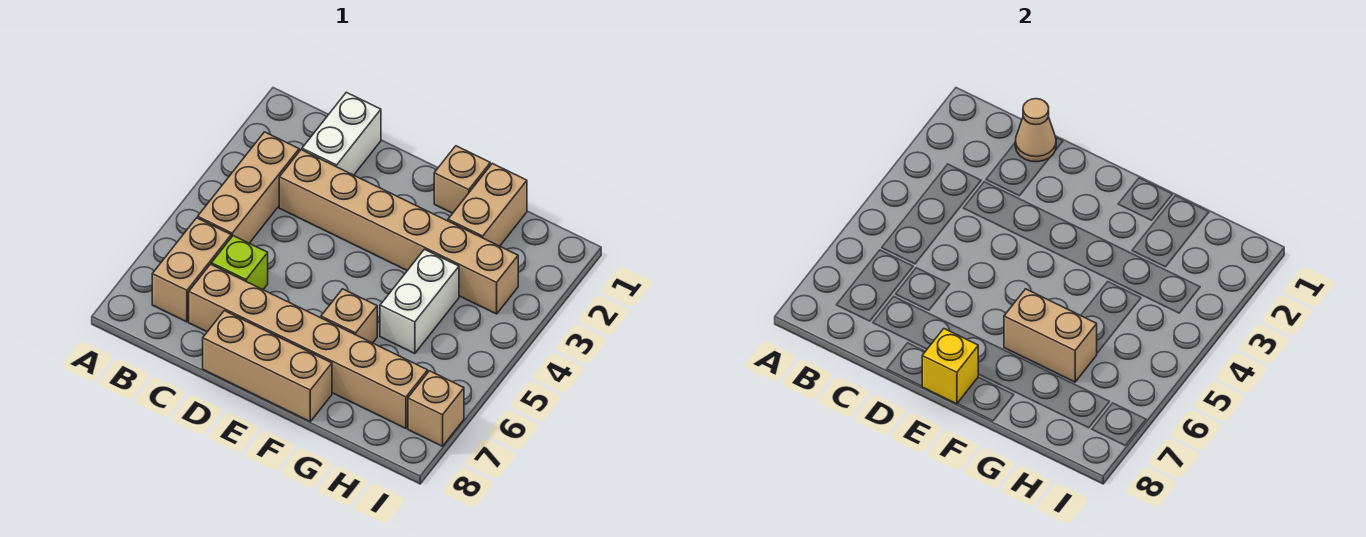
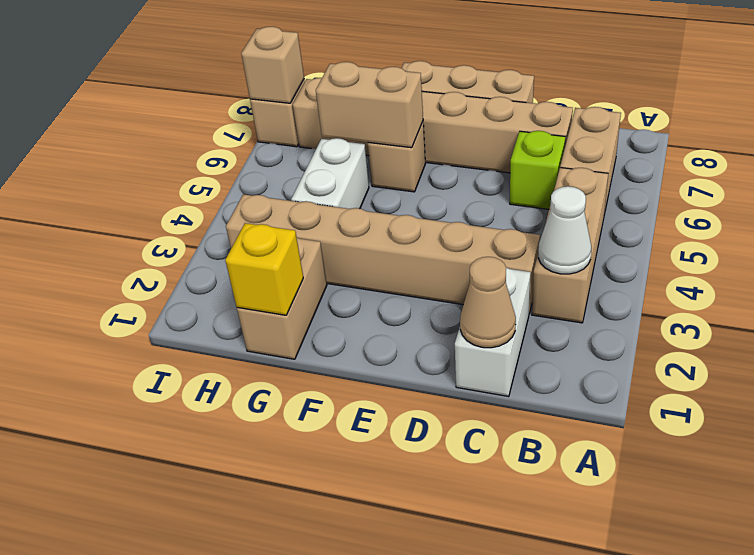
none -> white 1x1 cone [538,186,591,274]
yellow 1x1 brick [922,329,978,404] -> yellow 1x1 brick moved to [225,223,303,315]
tan 1x1 brick [434,146,490,213] -> tan 1x1 brick moved to [241,27,304,103]

